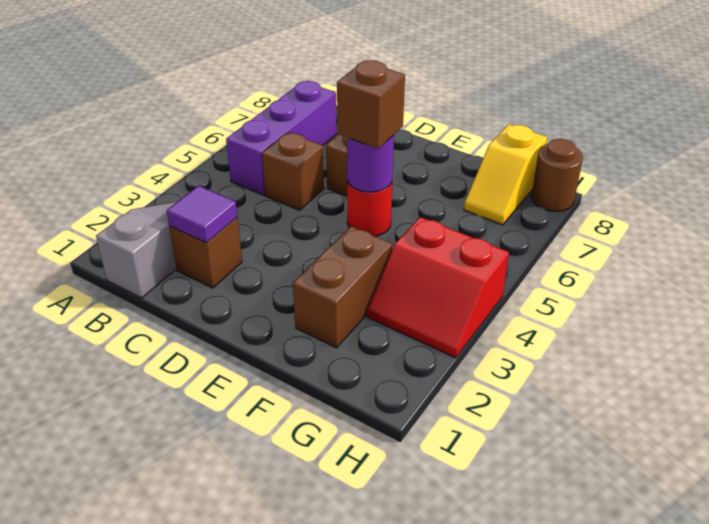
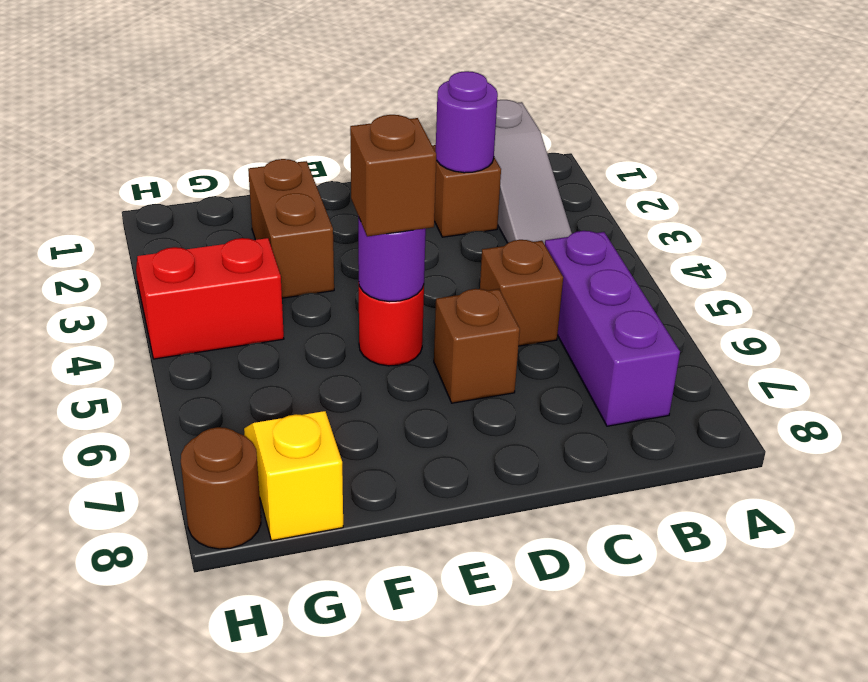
purple 1x1 tile [167,186,237,243] -> purple 1x1 round brick [436,71,498,173]

